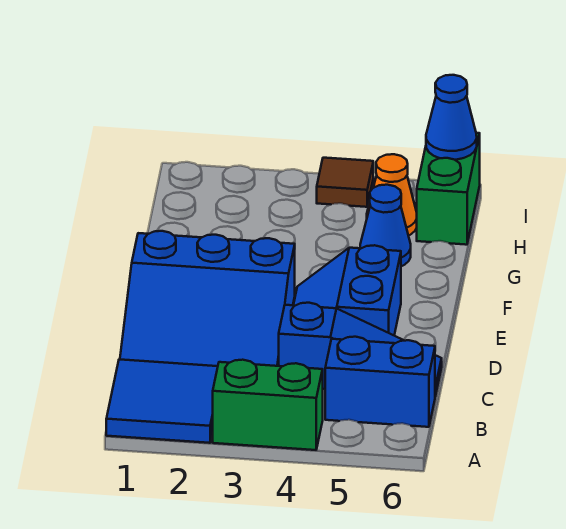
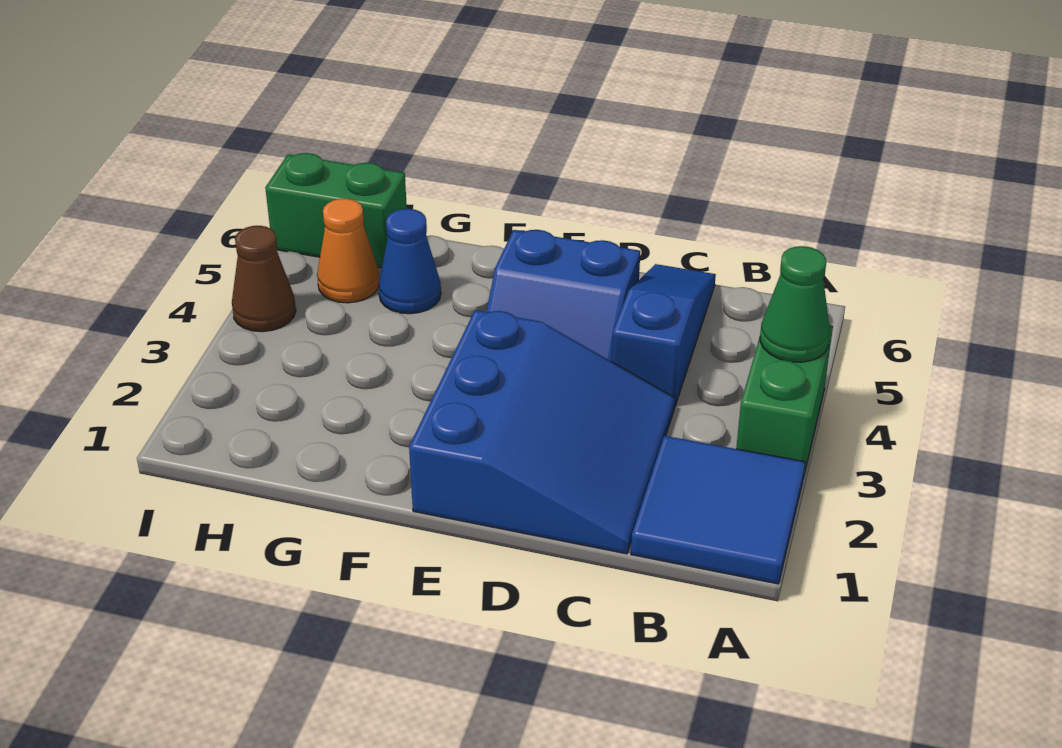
none -> green 1x1 cone [760,246,830,362]
blue 1x2 brick [325,337,435,427] -> none
brown 1x1 tile [317,158,373,207] -> brown 1x1 cone [232,226,296,332]
blue 1x1 cone [426,75,477,160] -> none

